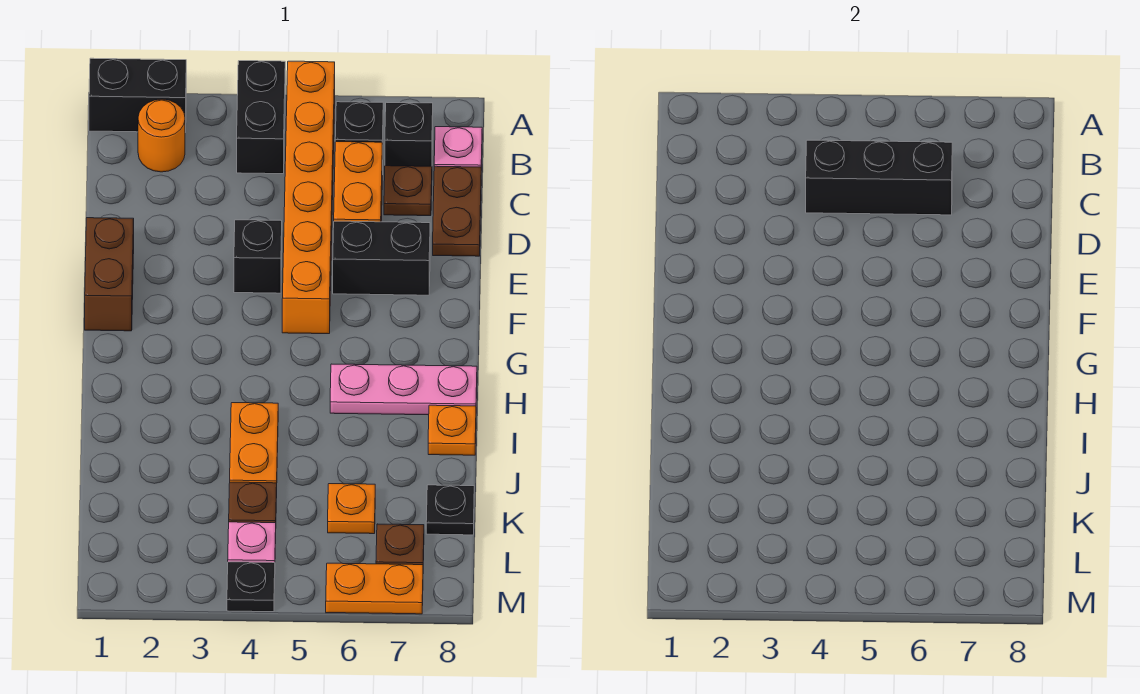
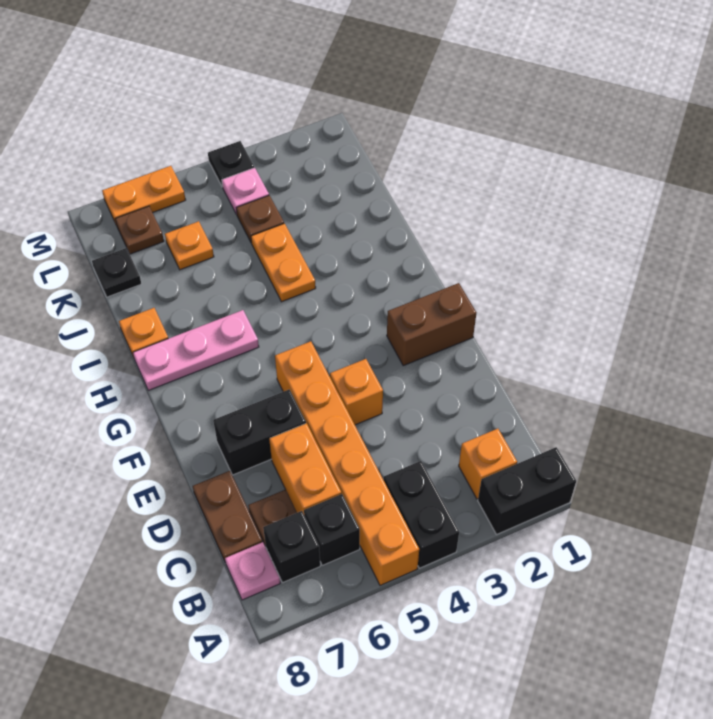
orange 1x1 round brick [138,99,185,172] -> orange 1x1 brick [459,429,517,499]
black 1x3 brick [806,140,952,215] -> none
brown 1x2 brick [85,218,134,331] -> brown 1x2 brick turned to [387,283,476,366]
black 1x1 brick [234,220,282,293] -> orange 1x1 brick [330,359,383,425]

